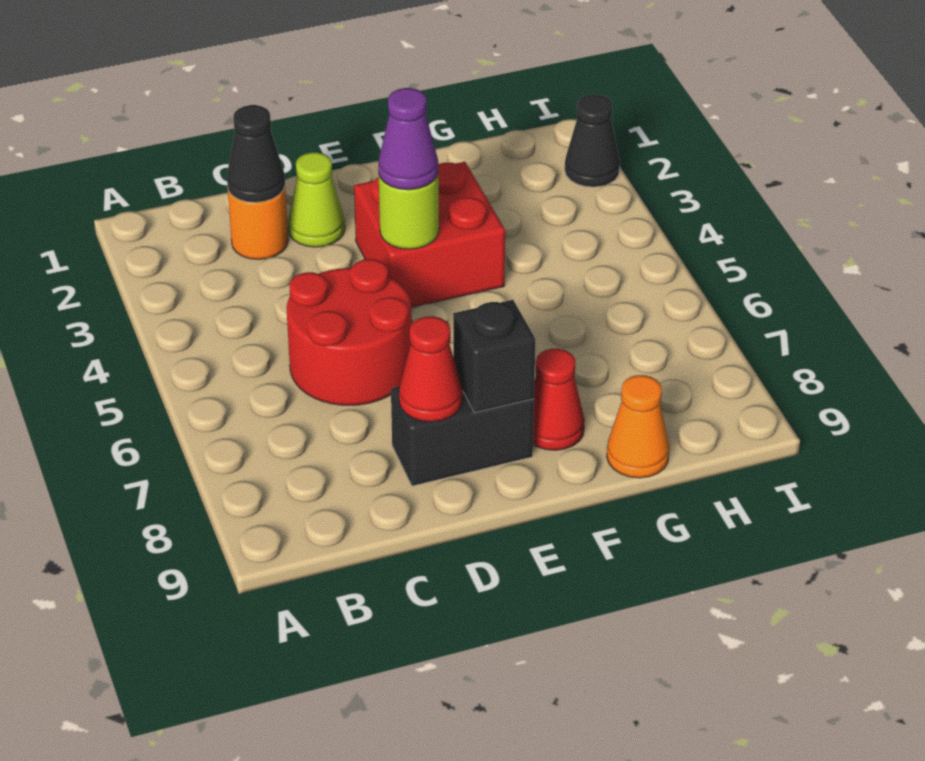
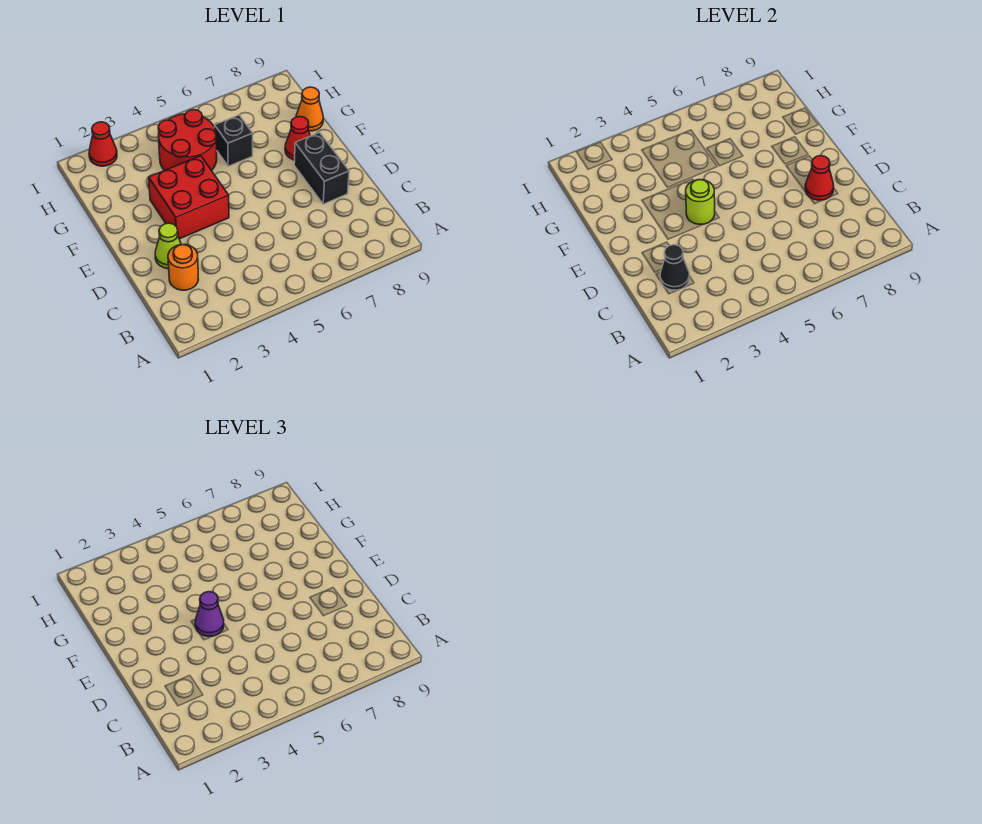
red 2x2 round brick [286,259,412,405] -> red 2x2 round brick moved to [158,110,217,171]
black 1x1 brick [453,300,535,413] -> black 1x1 brick moved to [215,115,253,166]
black 1x1 cone [565,95,620,187] -> red 1x1 cone [89,122,117,166]

